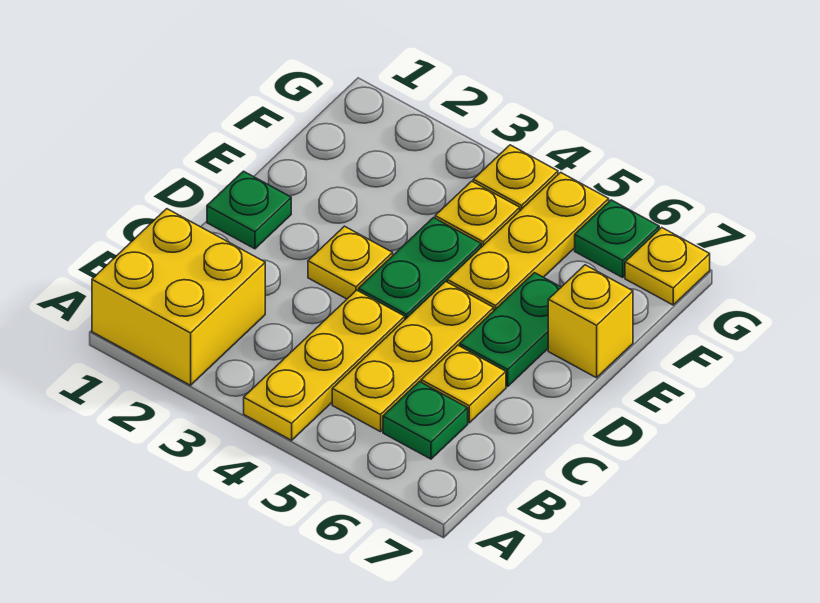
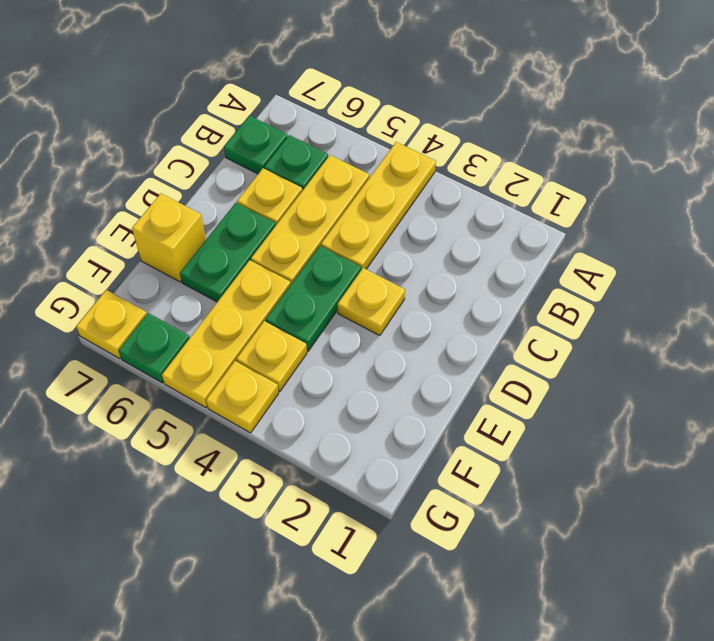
yellow 2x2 brick [92,209,265,385] -> none
green 1x1 plate [207,171,291,249] -> green 1x1 plate moved to [224,116,287,174]

